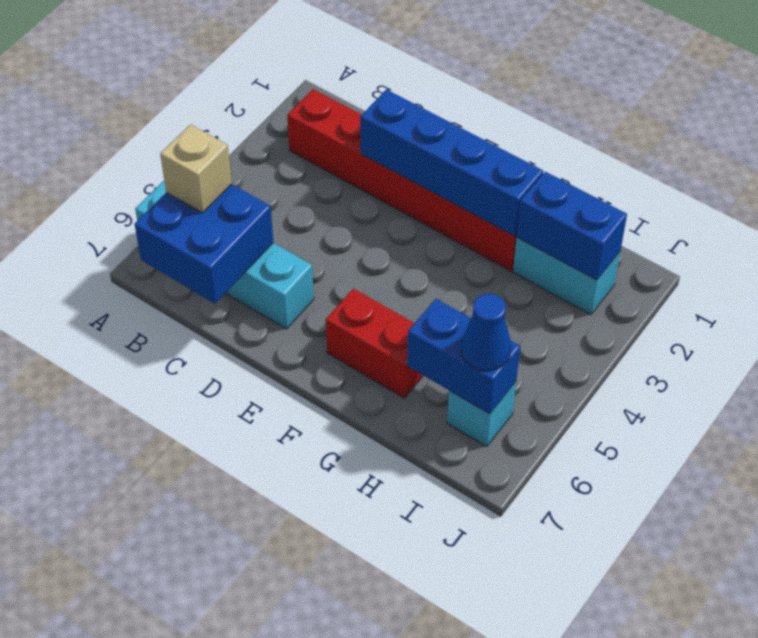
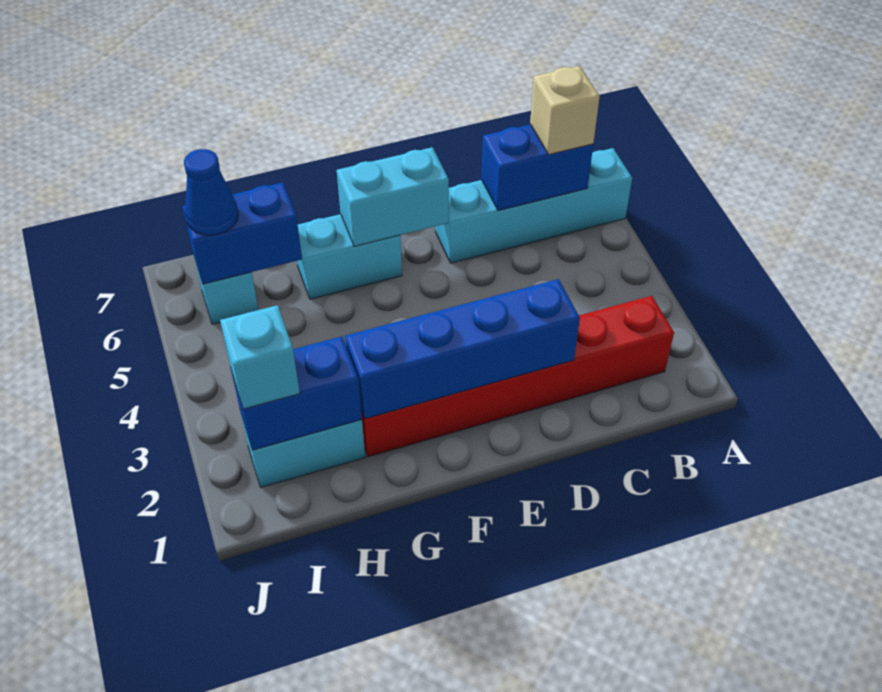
blue 2x2 brick [135,184,273,304] -> blue 1x2 brick [481,124,593,211]
none -> cyan 1x2 brick [337,147,449,246]
red 1x2 brick [326,288,423,398] -> cyan 1x2 brick [297,214,402,299]
none -> cyan 1x1 brick [220,305,300,409]

